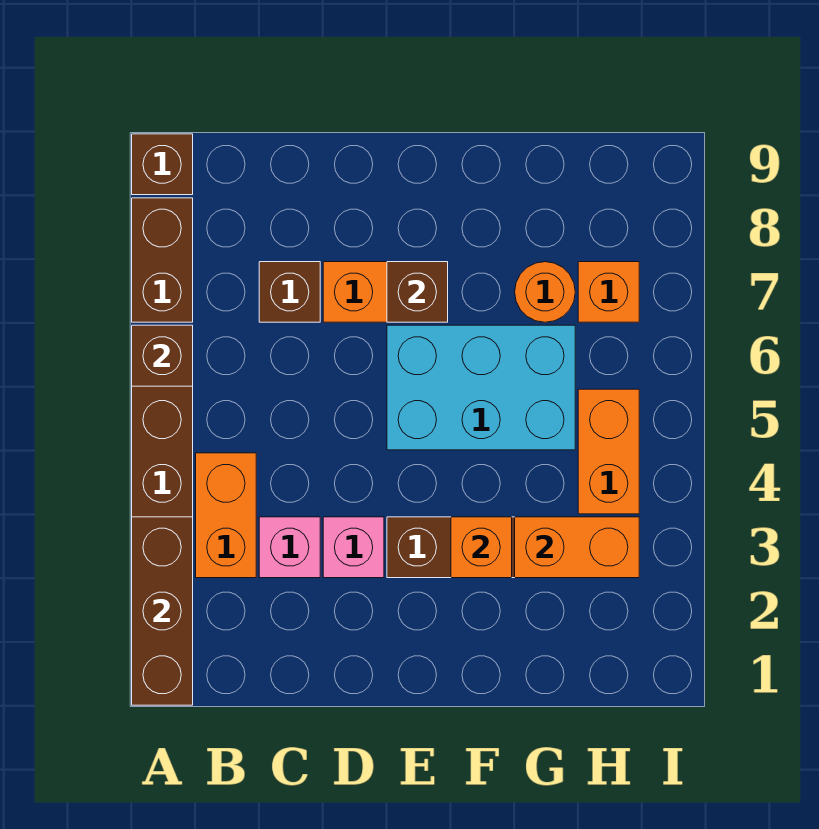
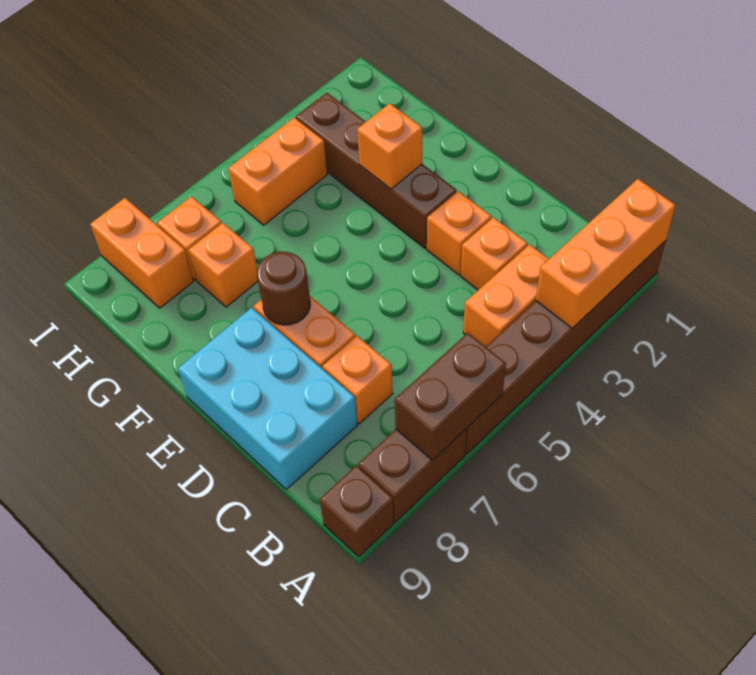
brown 1x3 brick [132,517,193,705] -> orange 1x3 brick [536,179,676,328]
brown 1x1 brick [132,325,193,386] -> brown 1x2 brick [395,333,506,460]
pink 1x1 brick [259,517,320,578] -> orange 1x1 brick [461,217,528,290]
brown 1x1 brick [259,262,320,322] -> orange 1x1 brick [323,336,393,424]
pink 1x1 brick [323,517,384,578] -> orange 1x1 brick [427,191,492,275]
cyan 2x3 brick [387,325,575,450] -> cyan 2x3 brick moved to [178,308,358,489]
brown 1x1 brick [387,262,448,322] -> brown 1x1 round brick [257,252,310,325]
orange 1x2 brick [515,517,639,578] -> orange 1x2 brick moved to [90,198,193,308]
orange 1x1 round brick [515,262,575,322] -> orange 1x1 brick [188,223,258,307]

